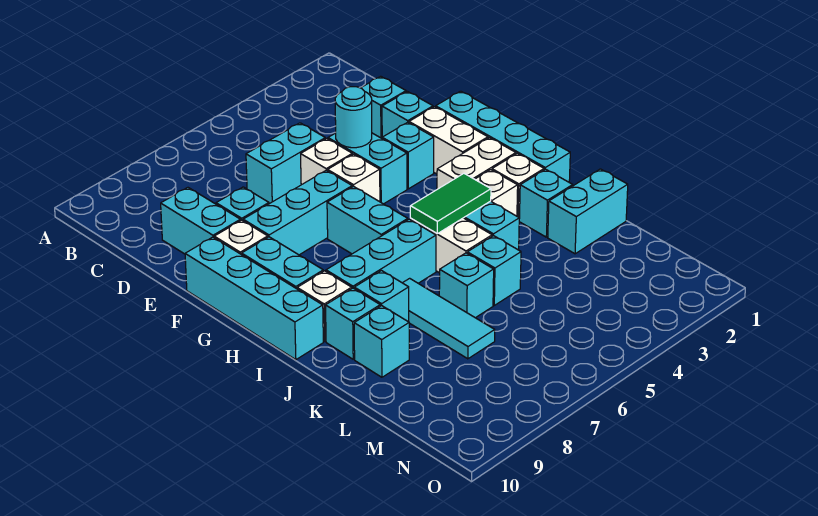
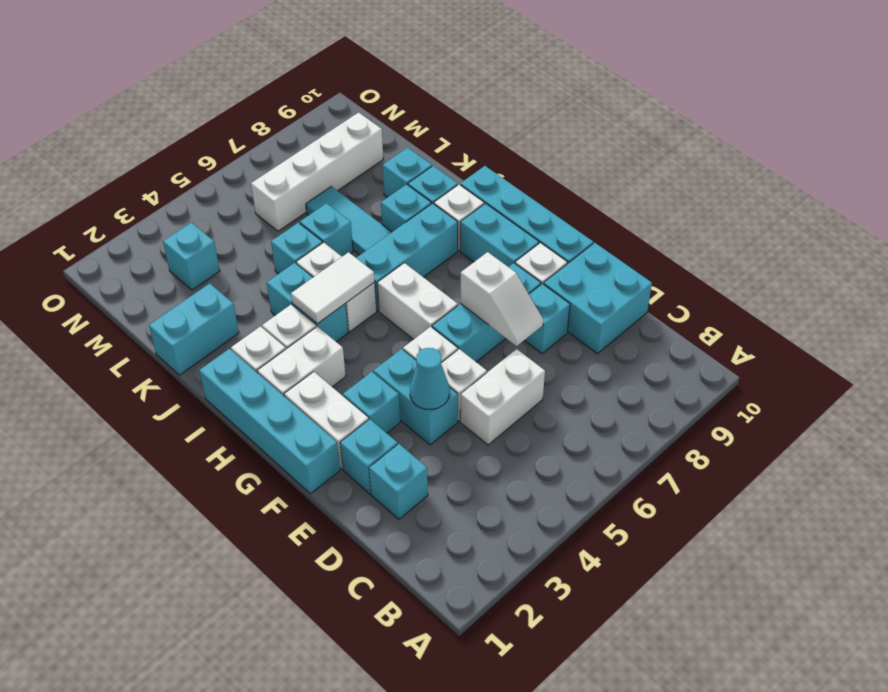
cyan 1x2 brick [246,123,325,204] -> white 1x2 brick [460,349,545,445]
cyan 1x2 brick [161,188,240,254] -> cyan 2x2 brick [544,243,652,354]
cyan 1x1 round brick [335,87,372,148] -> cyan 1x1 cone [410,348,449,409]
none -> white 1x2 slope [460,252,543,346]
cyan 1x2 brick [327,186,408,254] -> white 1x2 brick [377,263,458,340]
green 1x2 tile [410,174,491,234] -> white 1x2 tile [291,252,375,324]
cyan 1x1 brick [519,169,573,237] -> cyan 1x1 brick moved to [163,222,220,290]
none -> white 1x4 brick [251,112,383,231]

